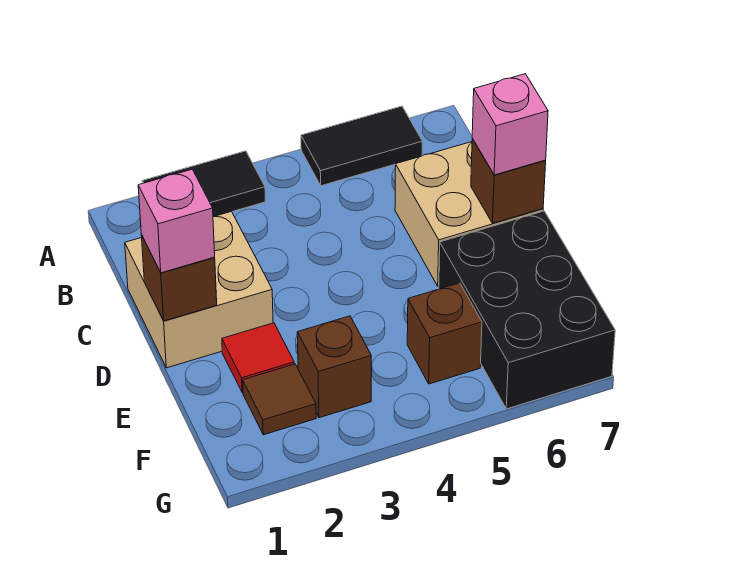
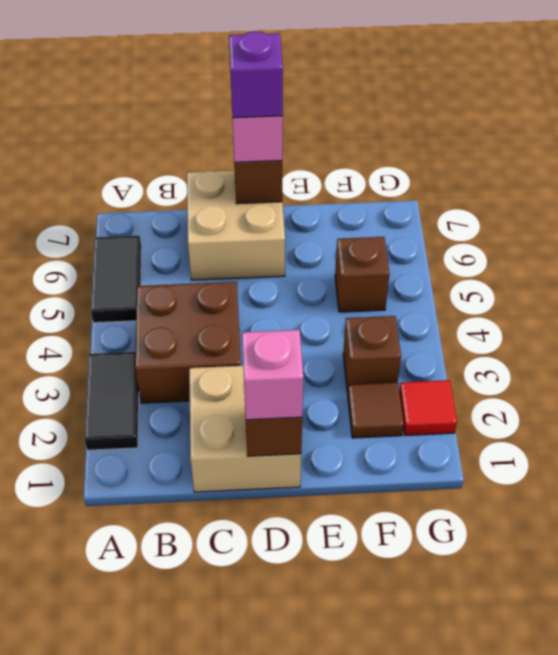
none -> brown 2x2 brick [135,282,241,403]
none -> purple 1x1 brick [229,31,283,118]
red 1x1 tile [222,323,294,393] -> red 1x1 tile moved to [399,380,457,436]
black 2x3 brick [439,211,615,409] -> none

